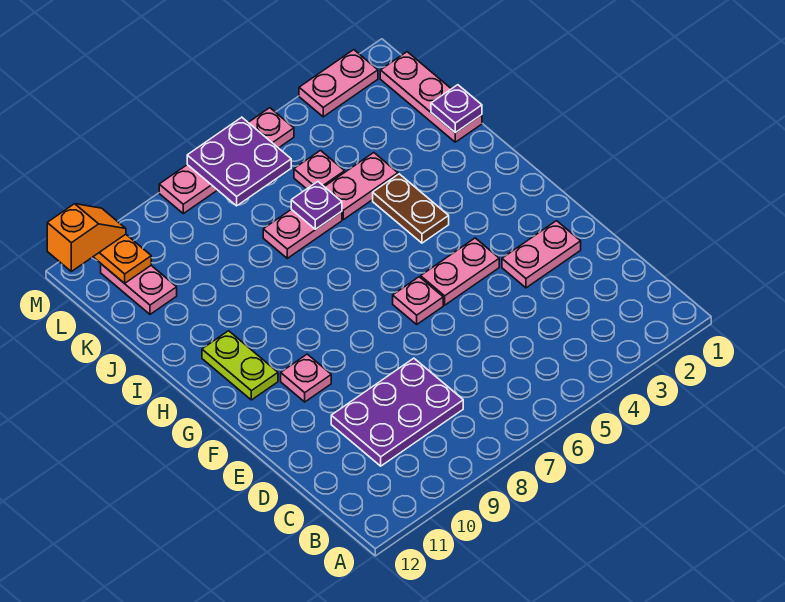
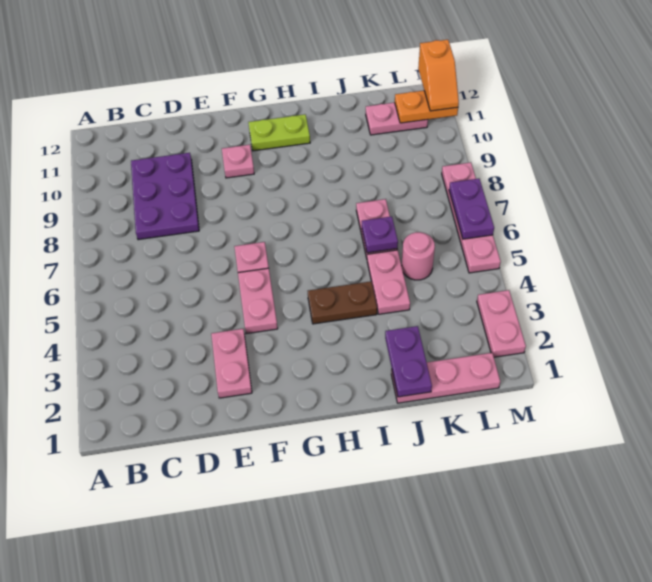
purple 1x1 plate [431,85,482,133] -> purple 1x2 plate [385,326,432,397]
pink 1x1 plate [294,151,345,189] -> pink 1x1 round brick [402,232,435,280]
purple 2x2 plate [187,117,291,206] -> purple 1x2 plate [449,179,494,239]

